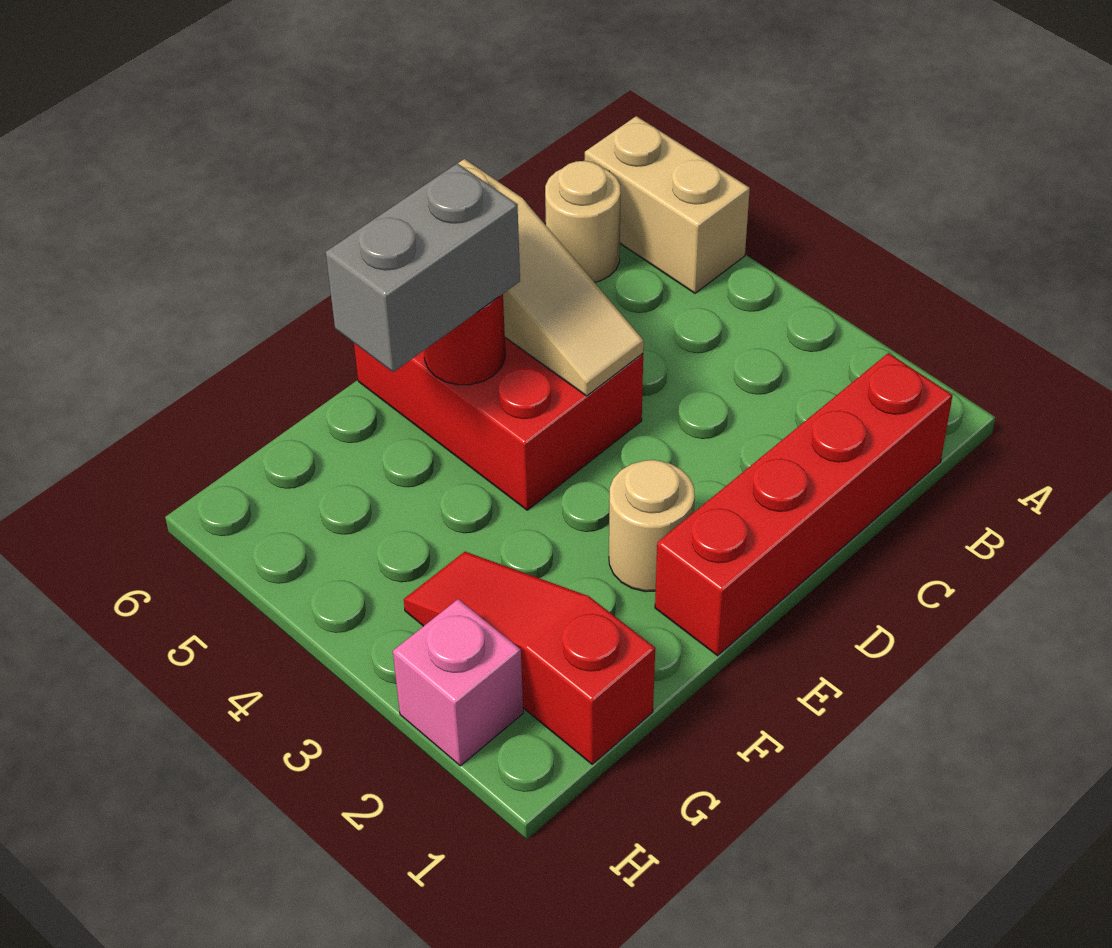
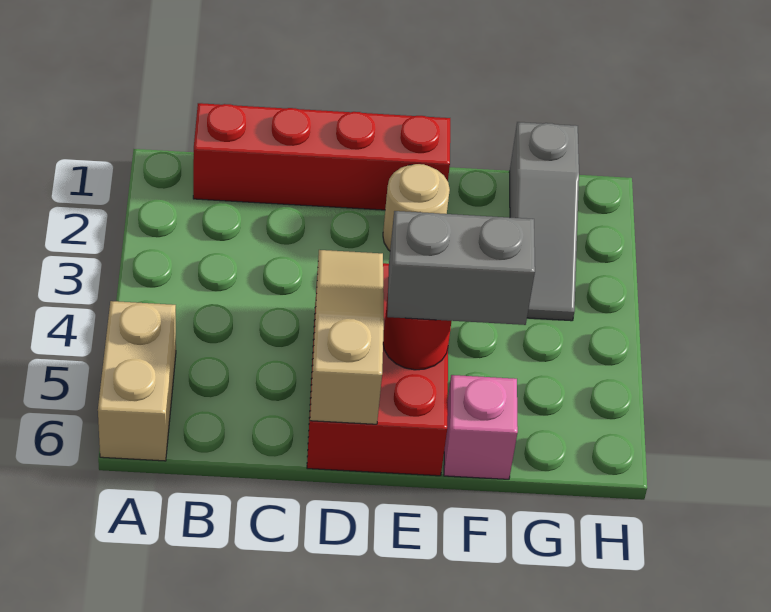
tan 1x1 round brick [545,161,621,282] -> none
red 1x3 slope [404,552,655,764] -> grey 1x3 slope [509,122,579,321]
pink 1x1 brick [393,599,523,766] -> pink 1x1 brick moved to [444,375,518,479]

